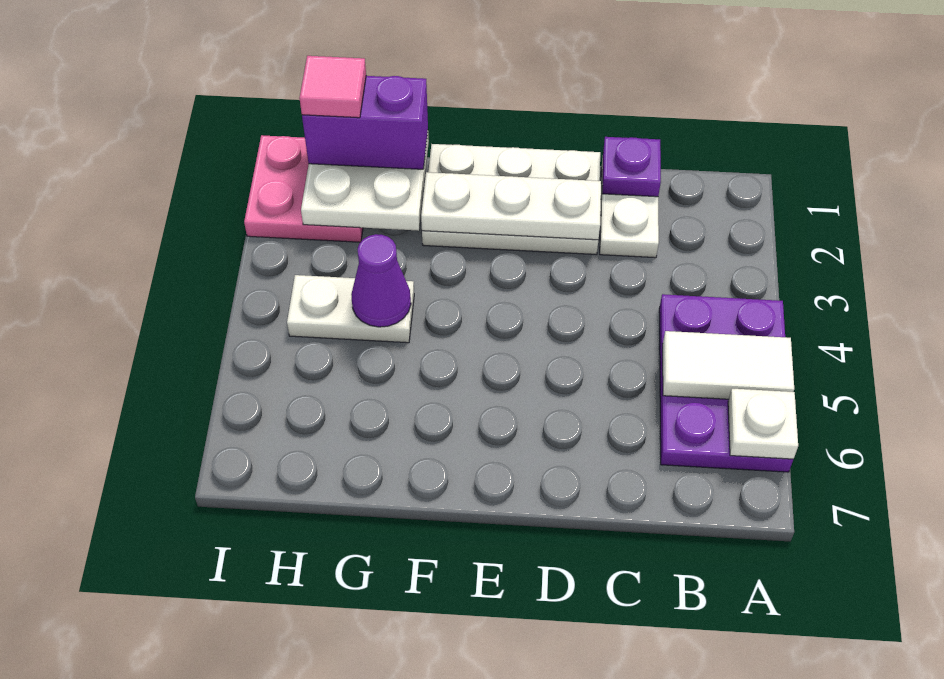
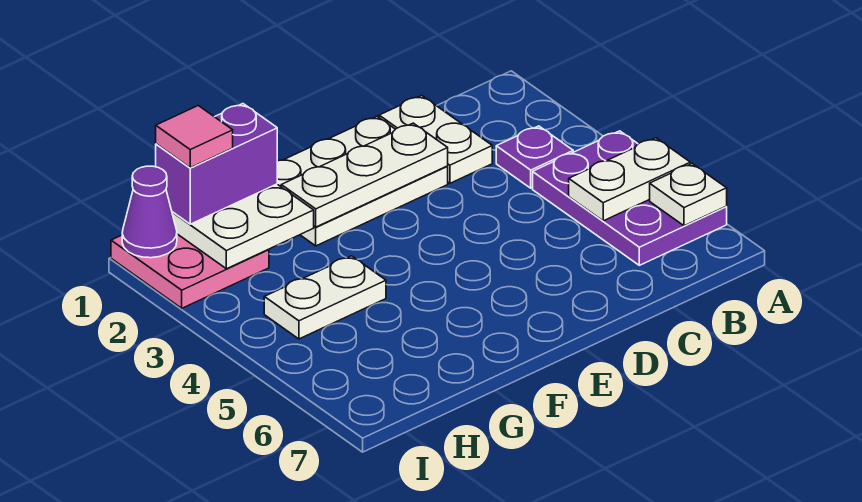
white 1x2 tile [663,331,794,399] -> white 1x2 plate [569,138,690,221]
purple 1x1 plate [602,137,661,197] -> purple 1x1 plate moved to [496,126,573,188]
purple 1x1 cone [351,234,411,327] -> purple 1x1 cone moved to [122,166,177,258]

